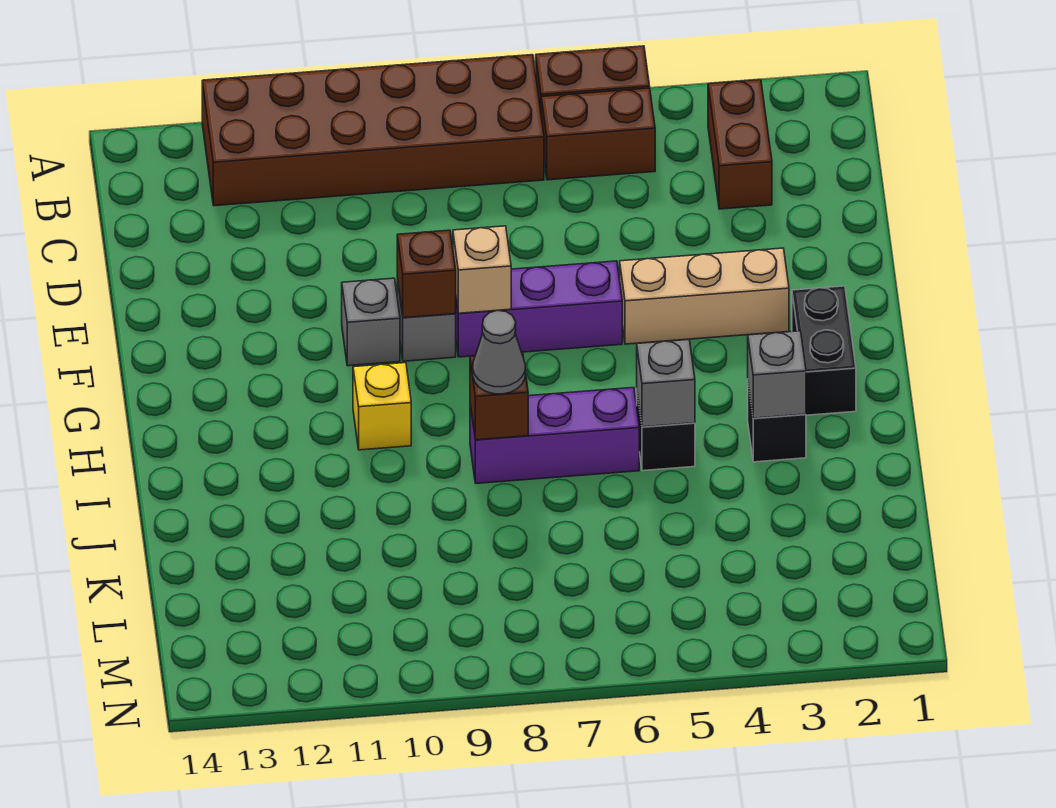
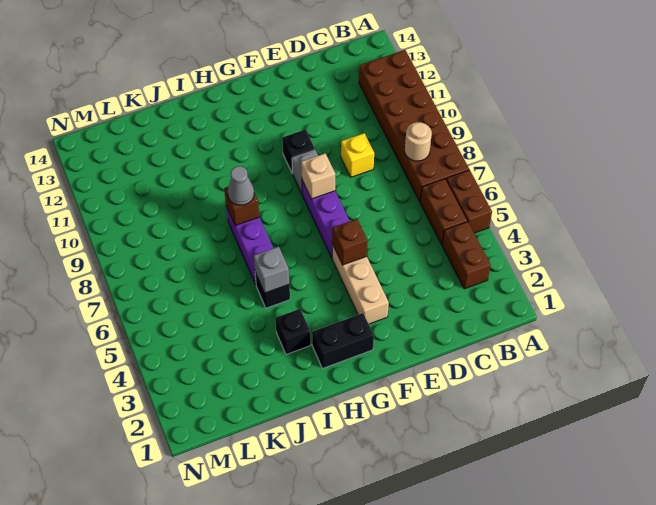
brown 1x2 brick [708,80,772,209] -> brown 1x2 brick turned to [442,222,491,289]
none -> tan 1x1 round brick [405,122,432,161]
brown 1x1 brick [397,230,456,318] -> brown 1x1 brick moved to [332,219,368,265]
grey 1x1 brick [342,278,400,366] -> black 1x1 brick [282,130,315,173]
yellow 1x1 brick [353,363,411,450] -> yellow 1x1 brick moved to [341,133,374,177]
grey 1x1 brick [748,331,806,418] -> none

